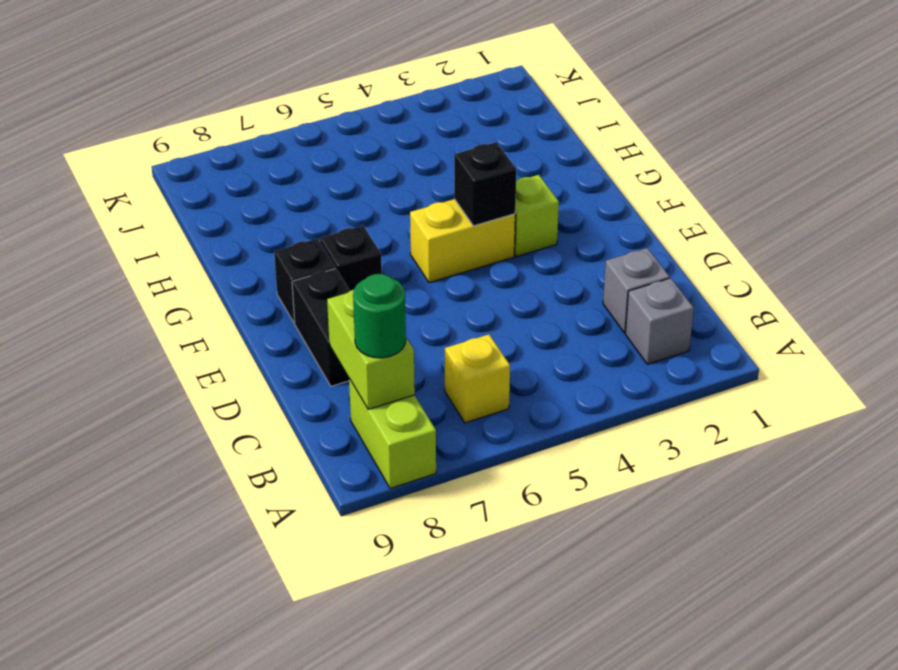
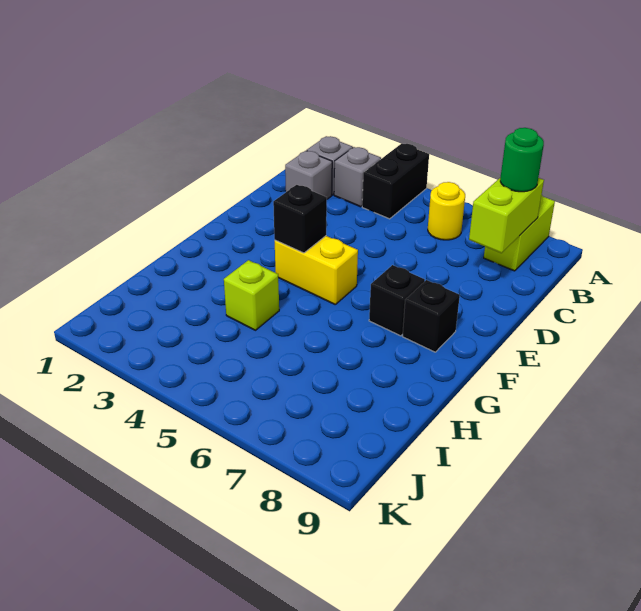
none -> grey 1x1 brick [334,147,381,207]
yellow 1x1 brick [445,334,510,423] -> yellow 1x1 round brick [428,182,465,240]
black 1x2 brick [292,268,350,386] -> black 1x2 brick moved to [362,143,429,219]
lime 1x1 brick [514,175,559,256] -> lime 1x1 brick moved to [224,260,279,330]

